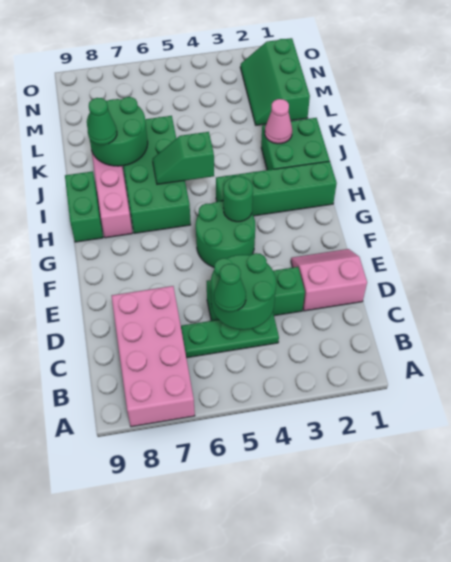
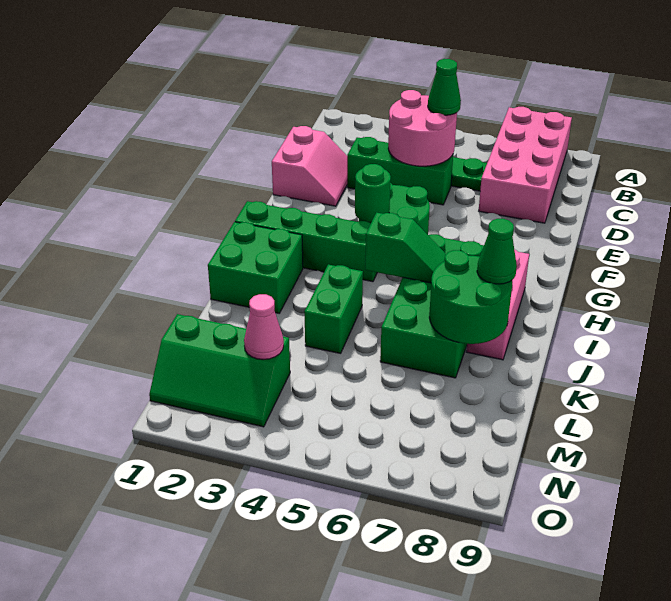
green 2x2 round brick [211,253,276,330] -> pink 2x2 round brick [388,90,457,166]
pink 2x2 slope [291,249,367,311] -> pink 2x2 slope turned to [272,126,347,206]
green 1x2 brick [65,171,103,242] -> green 1x2 brick moved to [304,264,363,354]
pink 1x1 cone [265,99,292,144] -> pink 1x1 cone moved to [244,294,284,360]
green 2x3 slope [240,38,310,125] -> green 2x3 slope turned to [149,314,290,427]

